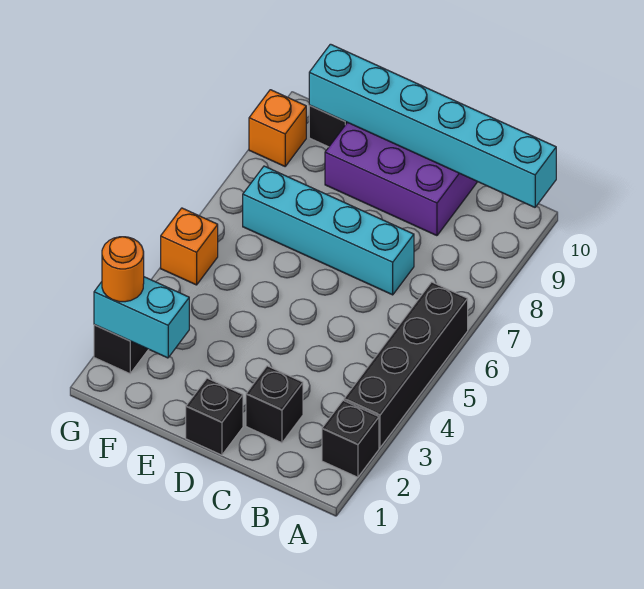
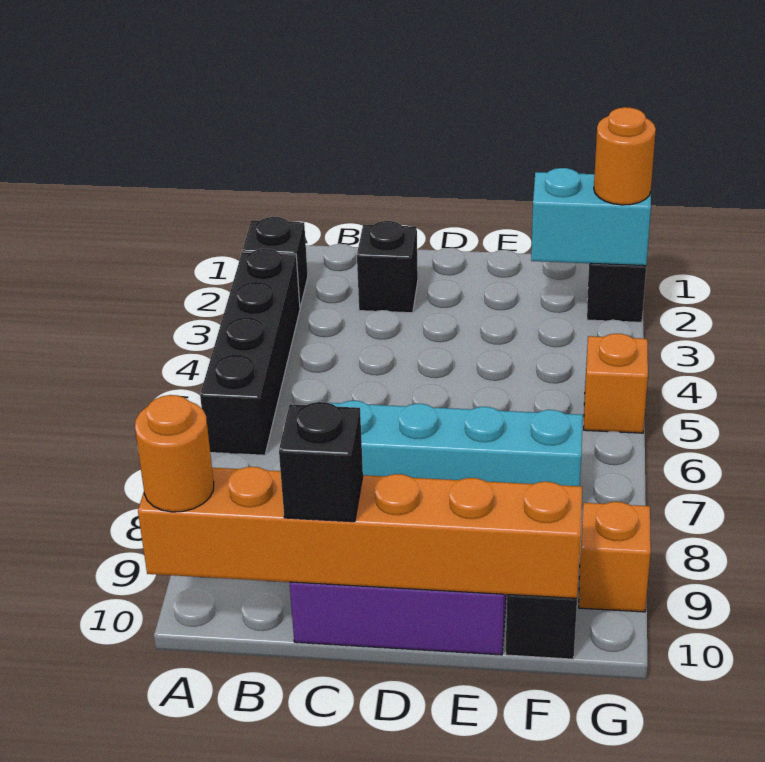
cyan 1x6 brick [309,44,556,207] -> orange 1x6 brick [138,467,582,598]
none -> orange 1x1 round brick [135,395,214,512]
black 1x1 brick [186,378,243,455] -> black 1x1 brick moved to [279,402,363,522]

